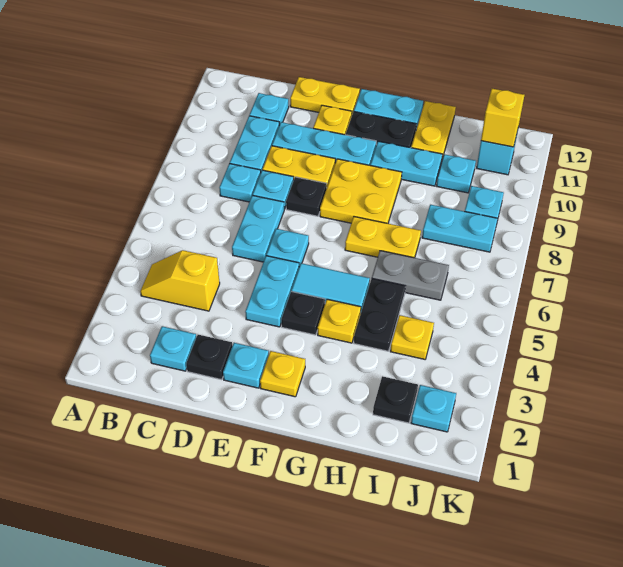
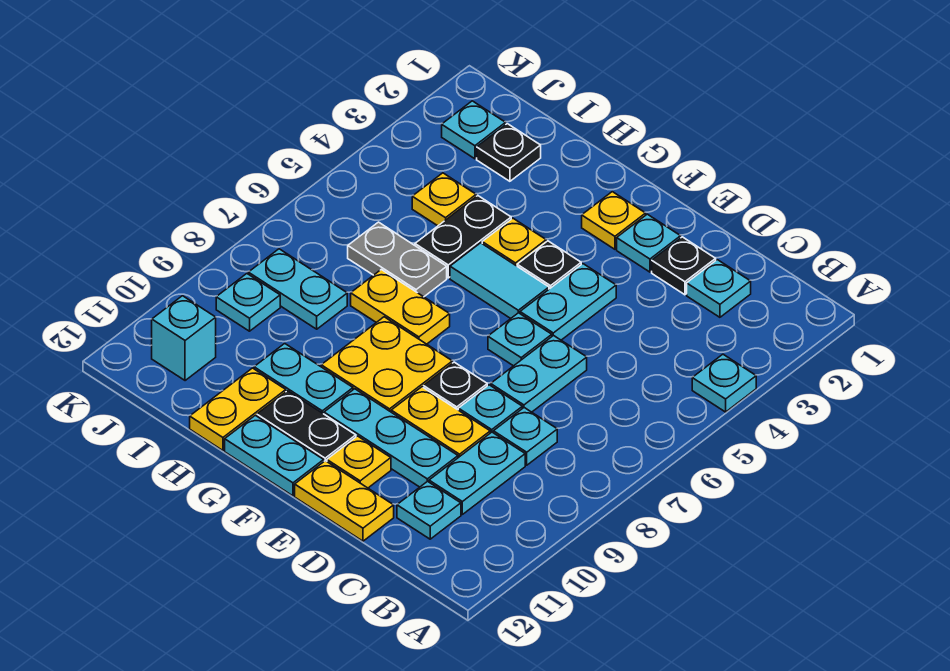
yellow 1x2 slope [140,250,220,311] -> none
cyan 1x1 plate [437,154,476,193] -> cyan 1x1 plate moved to [692,354,756,412]
yellow 1x1 brick [481,89,524,147] -> none

